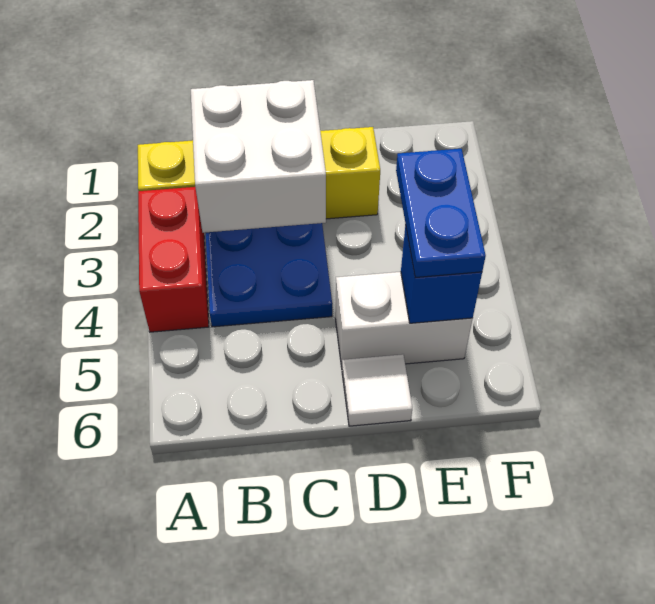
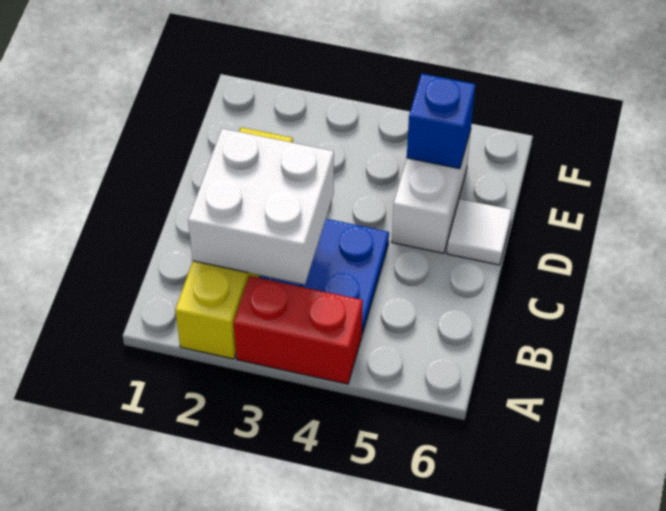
blue 1x2 plate [396,149,486,278] -> none

